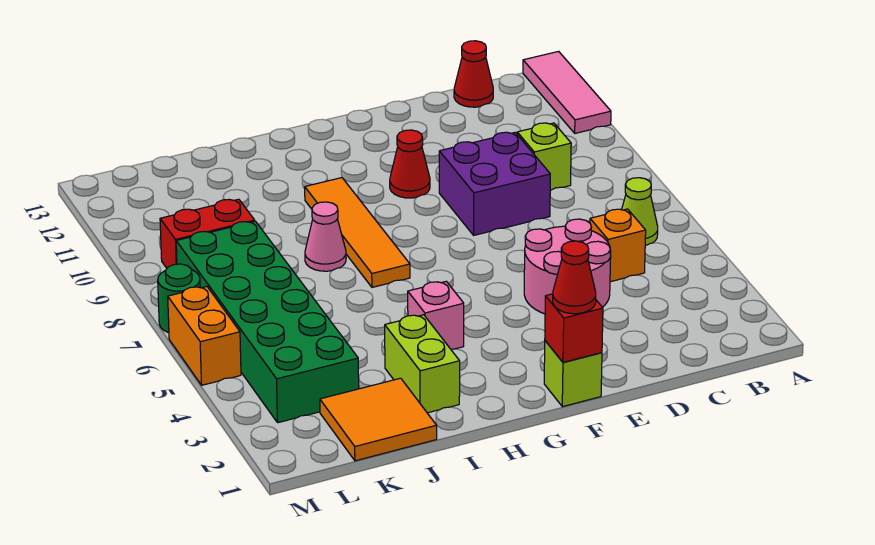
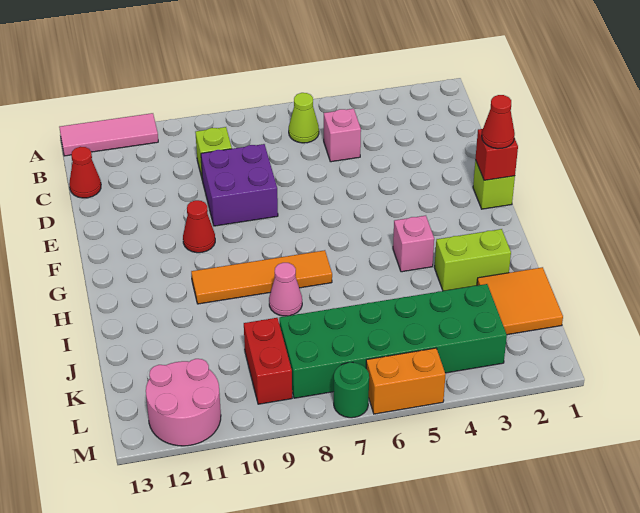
orange 1x1 brick [590,209,646,282] -> pink 1x1 brick [324,109,361,162]
pink 2x2 round brick [524,219,611,314] -> pink 2x2 round brick moved to [146,359,221,446]

